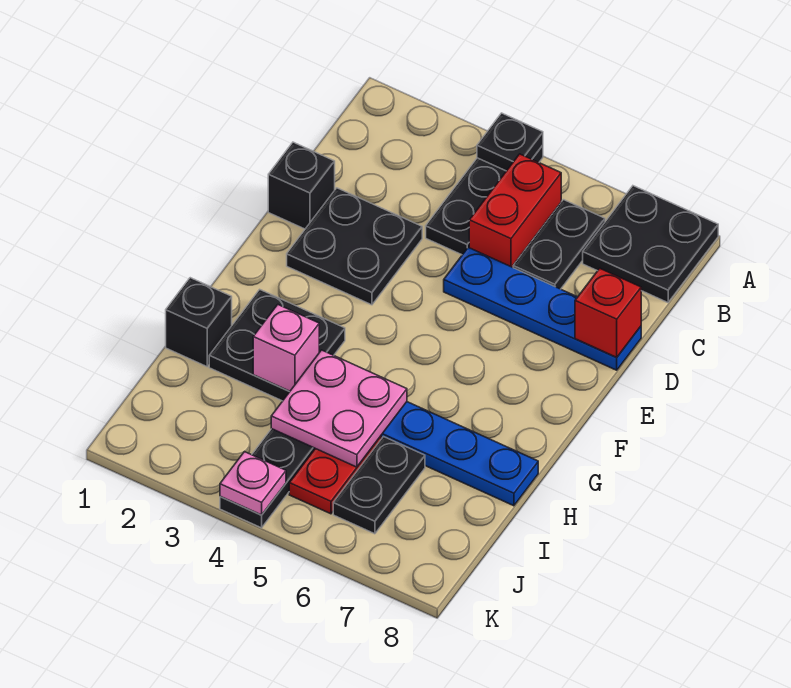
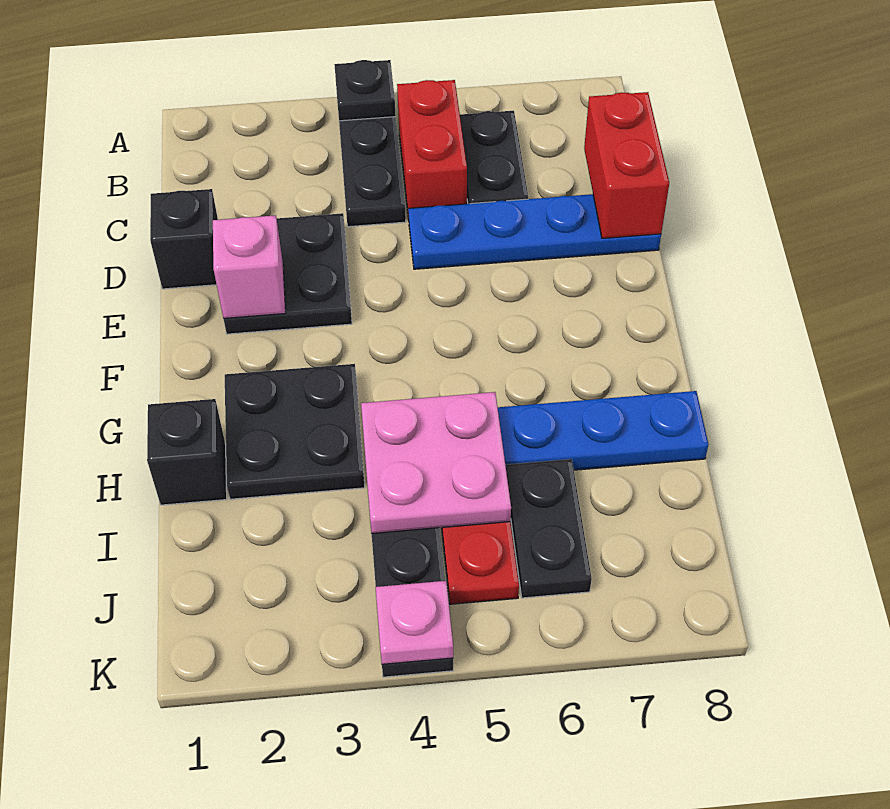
black 2x2 plate [583,186,718,303] -> none
red 1x1 brick [575,268,641,357] -> red 1x2 brick [584,92,669,238]
pink 1x1 brick [253,305,319,391] -> pink 1x1 brick moved to [213,215,285,318]

